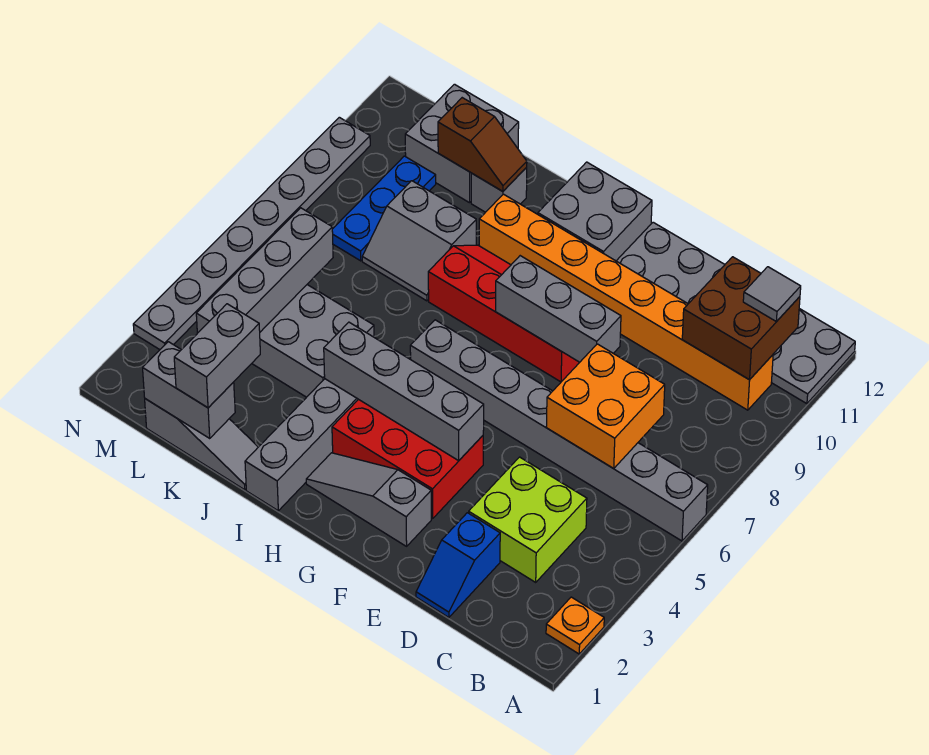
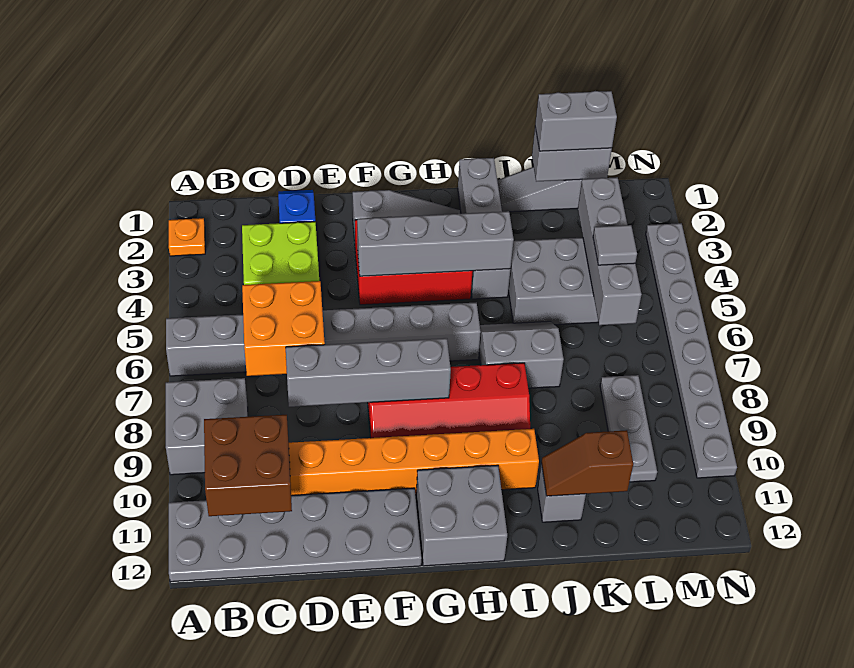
grey 1x1 tile [743,267,801,322] -> grey 1x1 tile moved to [593,225,637,265]
grey 1x3 brick [496,256,621,362] -> grey 1x4 brick [286,338,451,407]
grey 2x2 slope [362,181,476,301] -> grey 2x2 slope moved to [479,321,564,388]
grey 1x2 brick [174,304,260,408] -> grey 1x2 brick turned to [535,91,617,151]
grey 2x2 brick [405,84,519,203] -> grey 2x2 brick moved to [166,378,248,475]
blue 1x3 plate [332,156,436,261] -> grey 1x3 plate [600,375,657,482]

